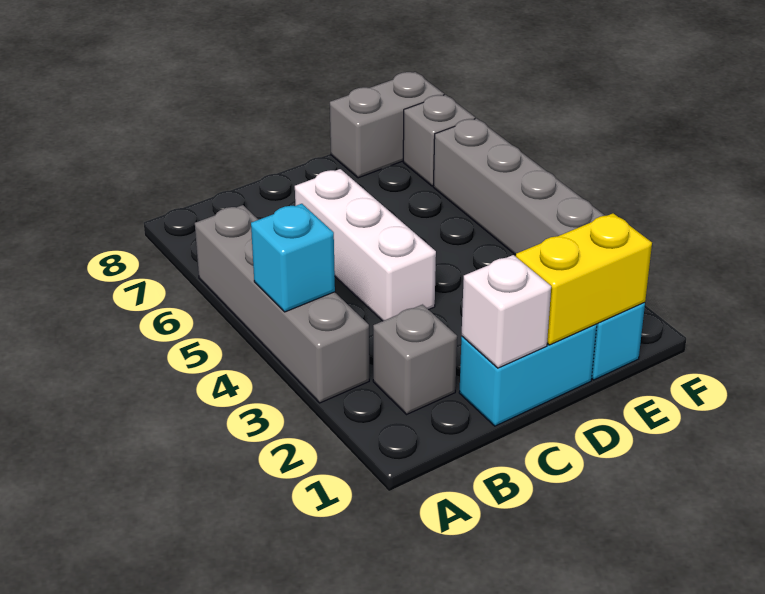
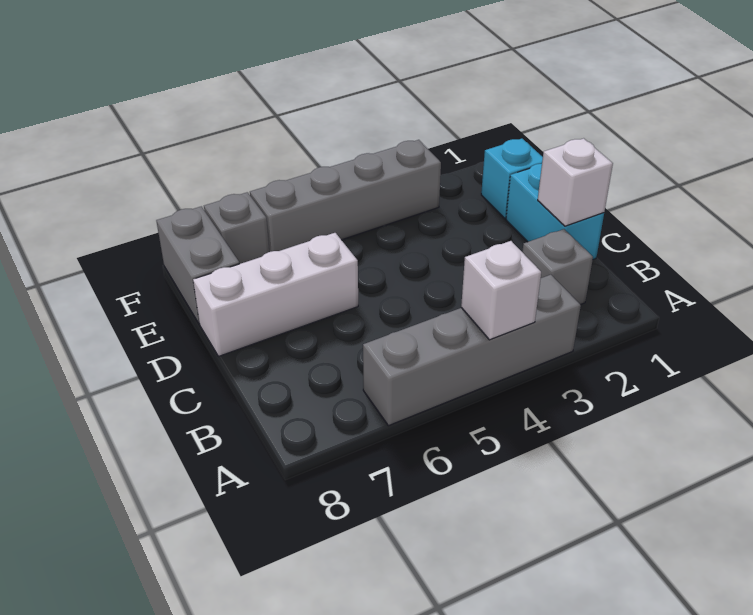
cyan 1x1 brick [251,204,335,312] -> white 1x1 brick [461,241,541,340]
white 1x3 brick [295,169,436,321] -> white 1x3 brick moved to [193,233,358,356]
yellow 1x2 brick [516,213,652,345] -> none

